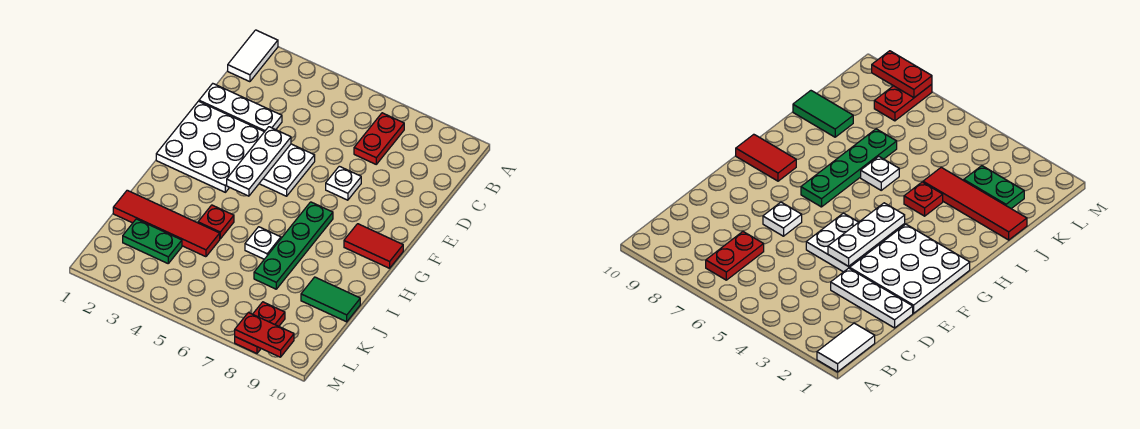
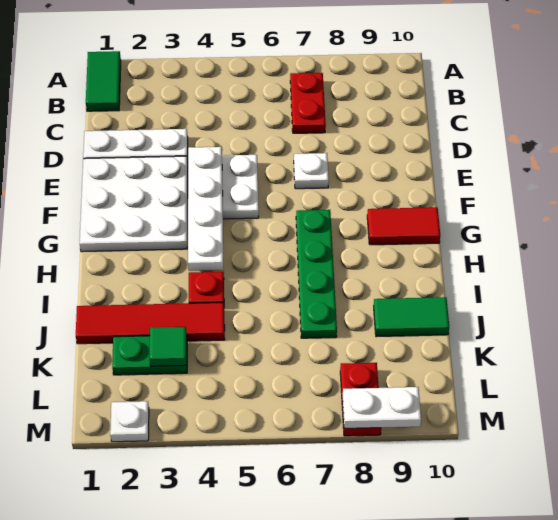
white 1x2 tile [228,30,278,82] -> green 1x2 tile [86,51,121,111]
white 1x3 plate [227,127,291,196] -> white 1x4 plate [188,147,224,271]
white 1x1 plate [245,227,281,259] -> white 1x1 plate moved to [110,401,149,442]
none -> green 1x1 tile [150,327,187,366]
red 1x2 plate [235,312,294,357] -> white 1x2 plate [343,387,421,428]

